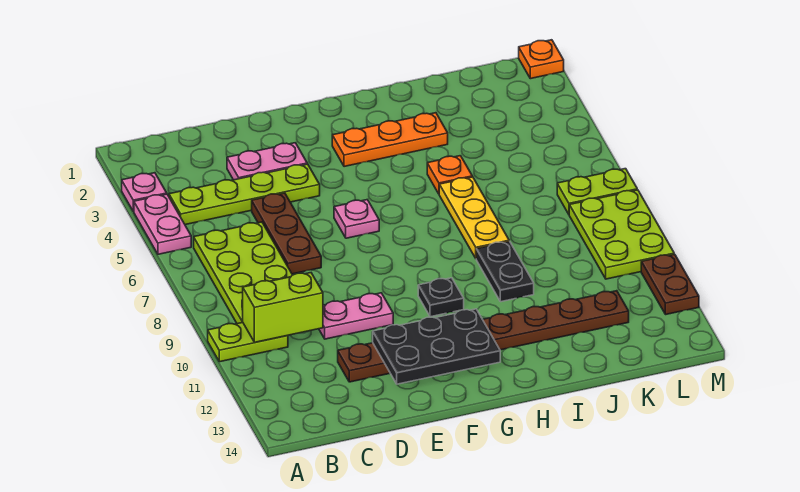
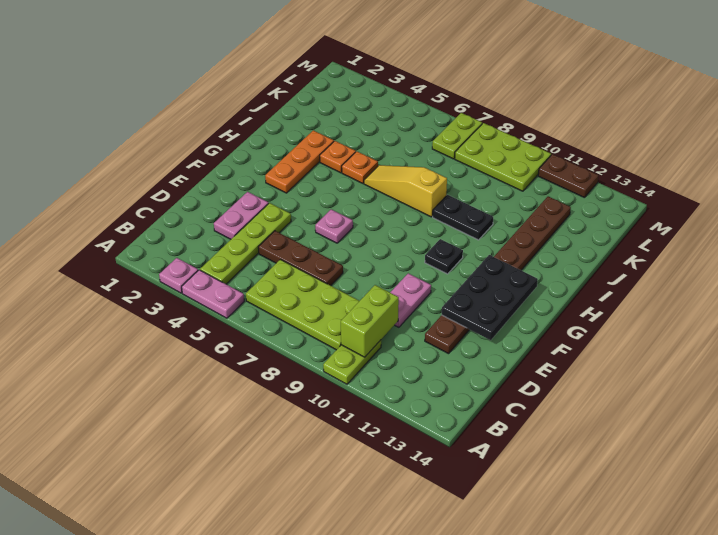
yellow 1x3 plate [439,177,509,258] -> yellow 1x3 slope [364,165,447,217]
orange 1x1 plate [519,40,564,79] -> orange 1x1 plate moved to [320,141,356,173]

